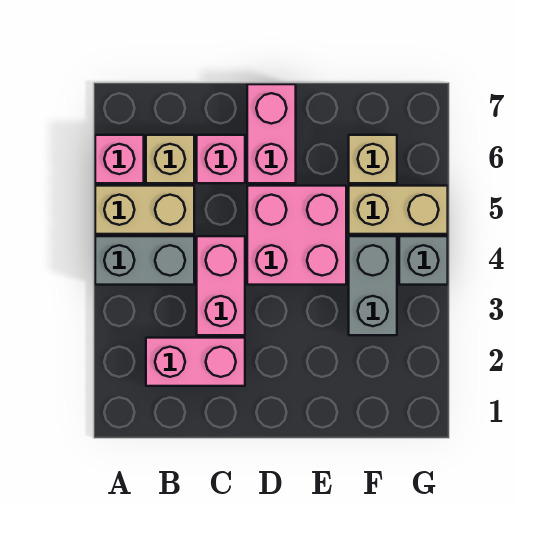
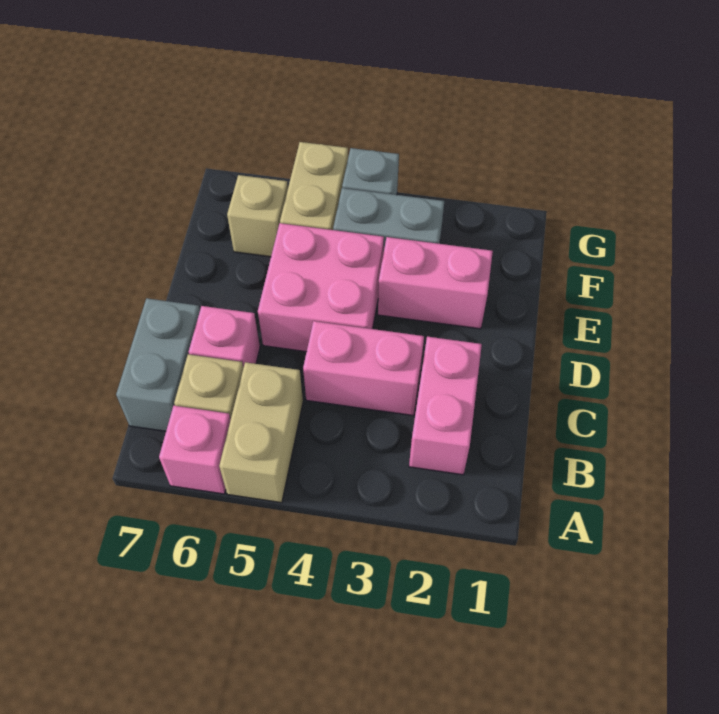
grey 1x2 brick [95,236,194,285] -> grey 1x2 brick moved to [116,298,200,431]
pink 1x2 brick [247,84,296,183] -> pink 1x2 brick moved to [378,237,493,329]

